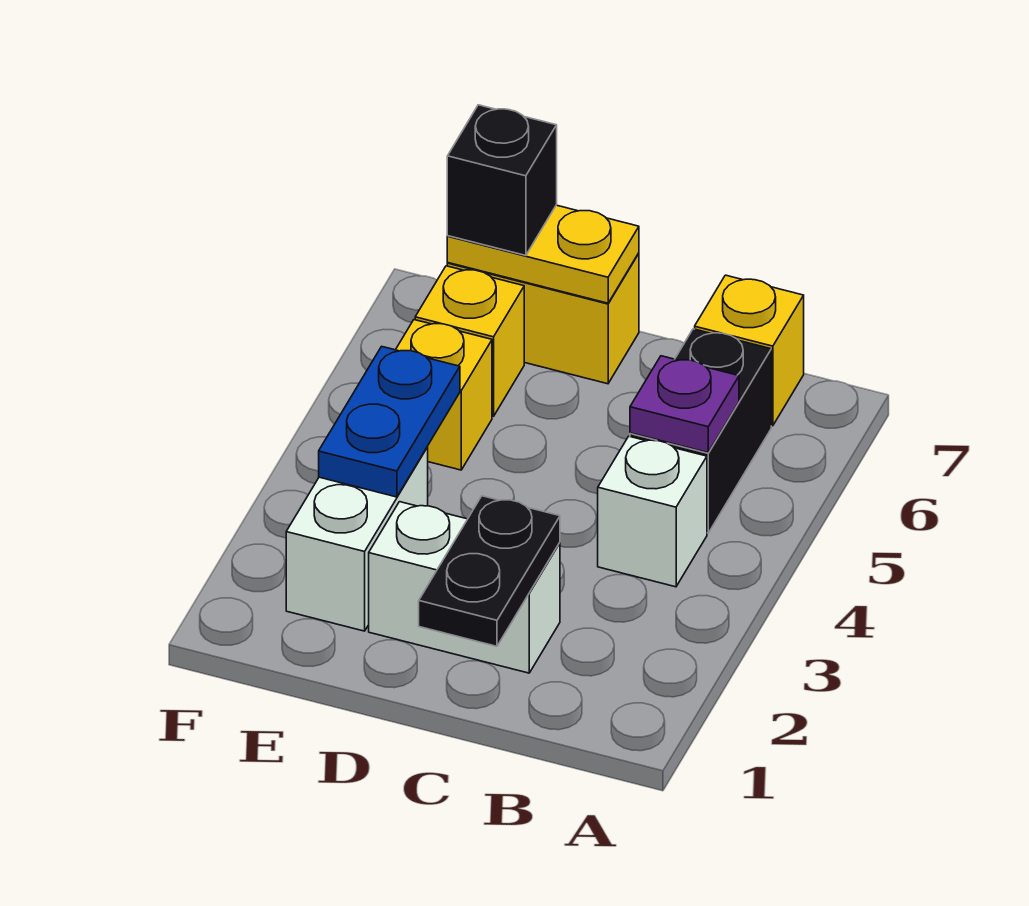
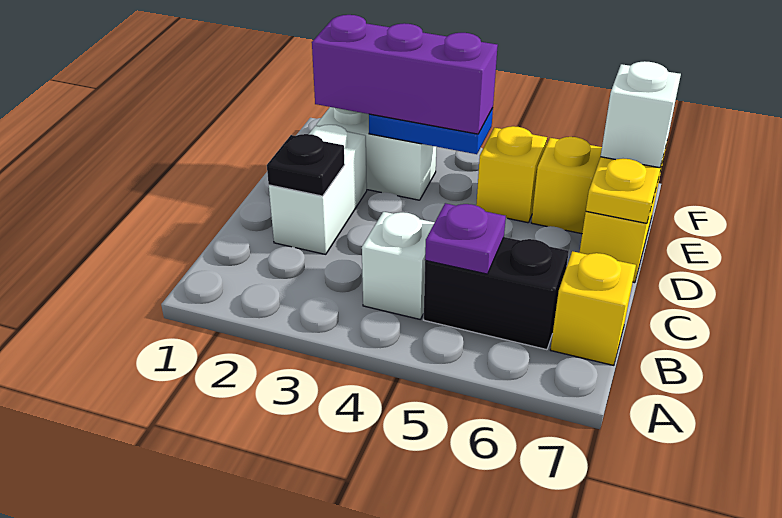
black 1x2 plate [419,496,560,646] -> black 1x1 plate [267,134,345,196]
none -> purple 1x3 brick [312,15,498,134]
black 1x1 brick [447,105,557,255] -> white 1x1 brick [601,61,681,168]

